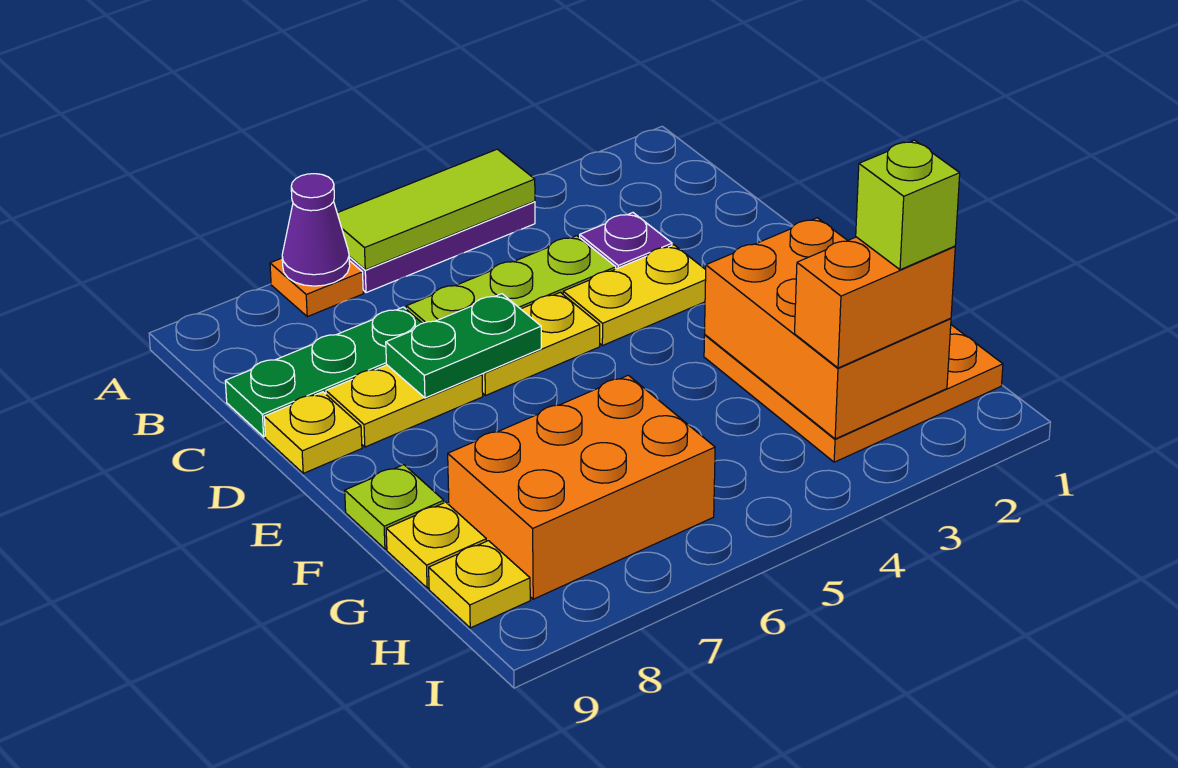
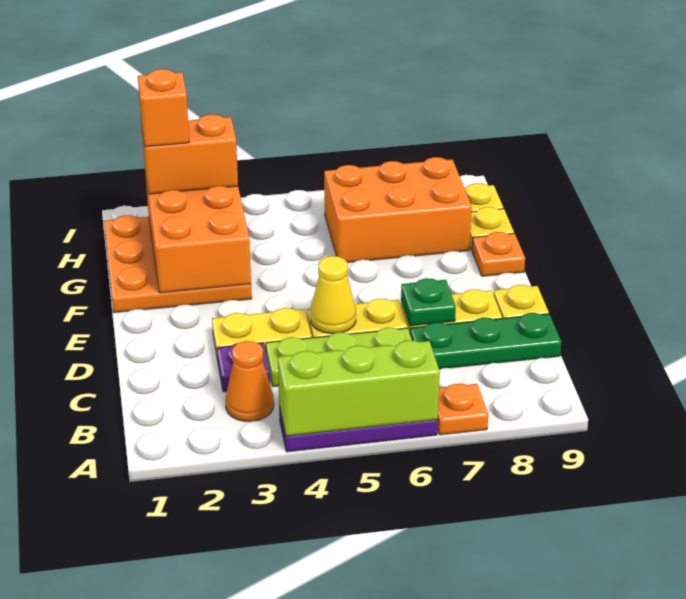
lime 1x3 tile [337,149,535,270] -> lime 1x3 brick [278,340,440,436]
purple 1x1 cone [282,174,350,286] -> none
none -> orange 1x1 cone [225,341,274,421]
none -> yellow 1x1 cone [310,256,356,333]
green 1x2 plate [386,294,541,398] -> green 1x1 plate [401,278,456,326]
lime 1x1 plate [345,465,444,549] -> orange 1x1 plate [472,232,525,276]
lime 1x1 brick [856,140,960,270] -> orange 1x1 brick [138,69,189,147]

